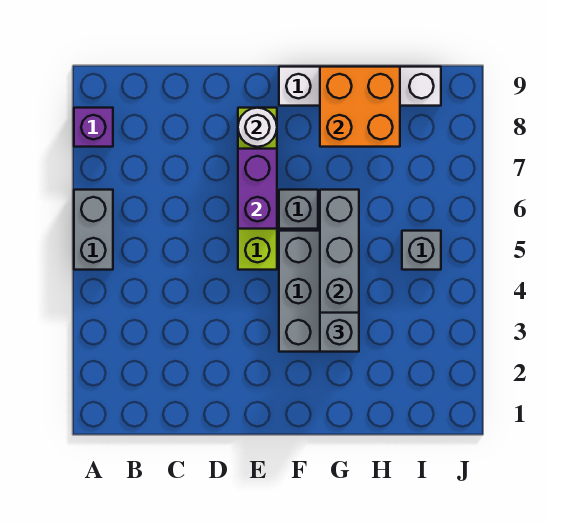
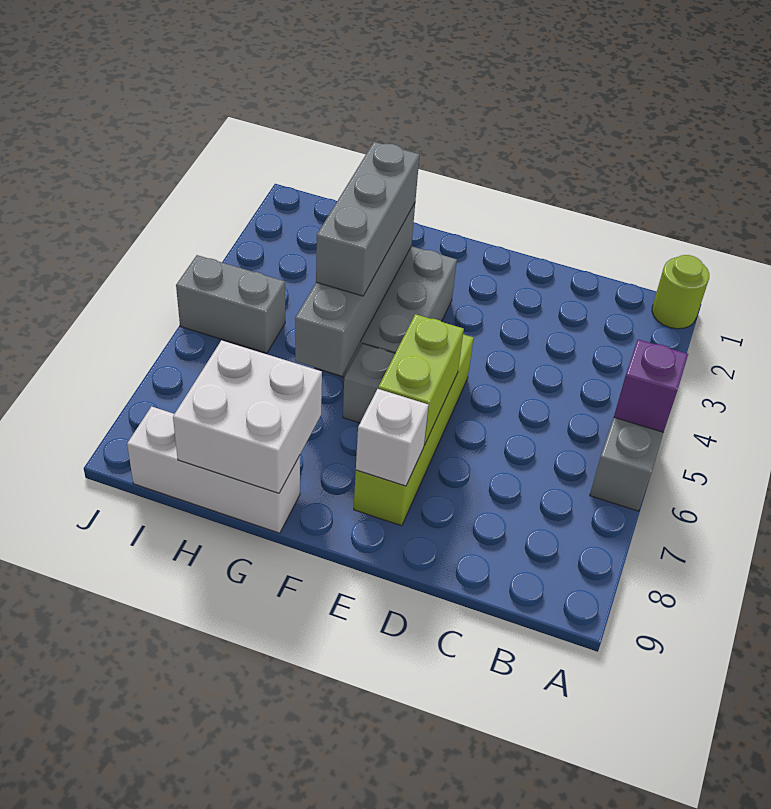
none -> lime 1x1 round brick [652,255,709,329]
purple 1x1 brick [74,108,113,147] -> purple 1x1 brick moved to [614,339,688,432]
purple 1x2 brick [238,149,277,229] -> lime 1x2 brick [378,314,464,445]
white 1x1 round brick [238,108,277,147] -> white 1x1 brick [356,389,429,486]
white 1x4 brick [279,67,441,106] -> white 1x3 brick [127,406,300,533]
grey 1x1 brick [320,313,359,352] -> grey 1x3 brick [316,142,420,296]
orange 2x2 brick [320,67,400,147] -> white 2x2 brick [173,340,322,493]
grey 1x1 brick [402,231,441,270] -> grey 1x2 brick [176,255,285,353]

